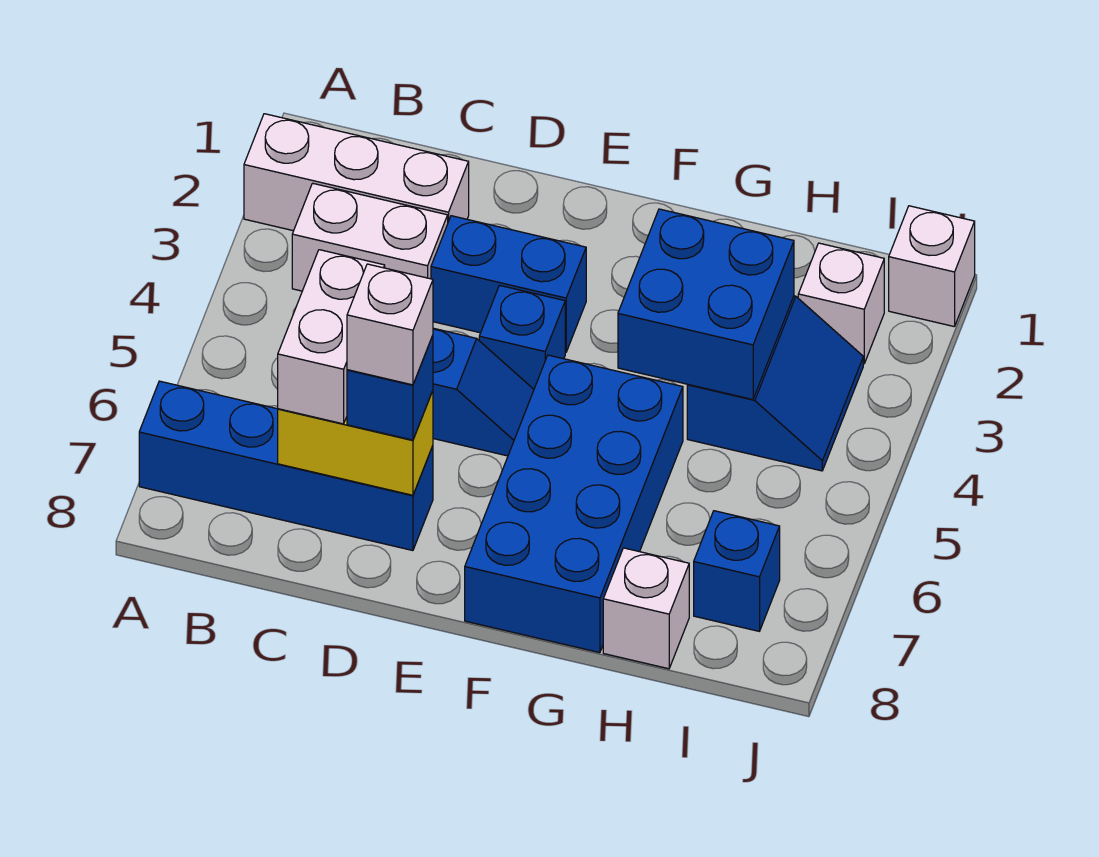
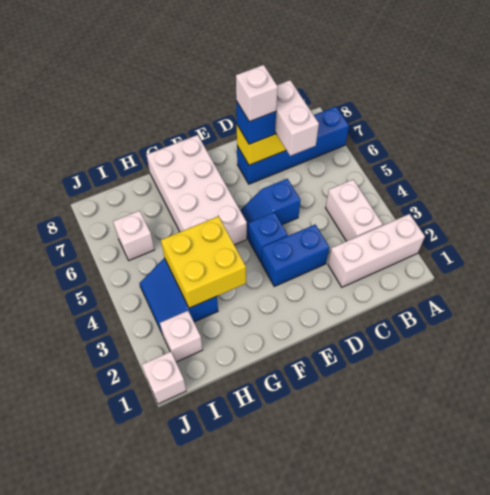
white 1x2 brick [292,183,448,291] -> white 1x2 brick turned to [325,180,383,241]
blue 2x4 brick [465,355,683,653] -> white 2x4 brick [147,135,247,245]
blue 2x2 brick [618,209,794,399] -> yellow 2x2 brick [161,216,246,308]
white 1x1 brick [603,548,689,669] -> white 1x1 brick moved to [113,211,154,260]
blue 1x1 brick [694,511,780,631] -> none

